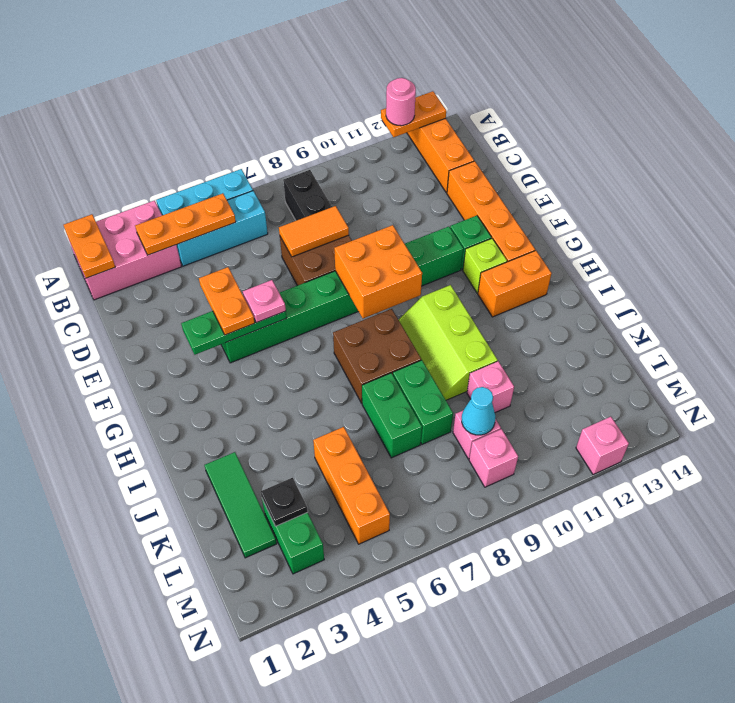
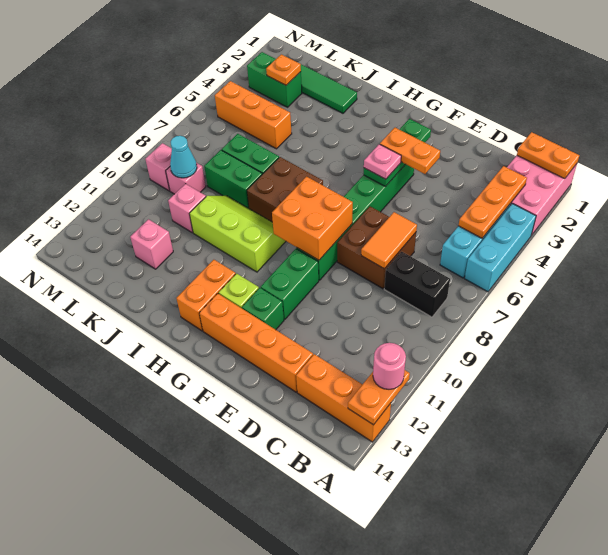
black 1x1 plate [261,478,308,526] -> orange 1x1 plate [266,54,301,85]
pink 1x1 brick [576,417,629,475] -> pink 1x1 brick moved to [130,219,173,269]

